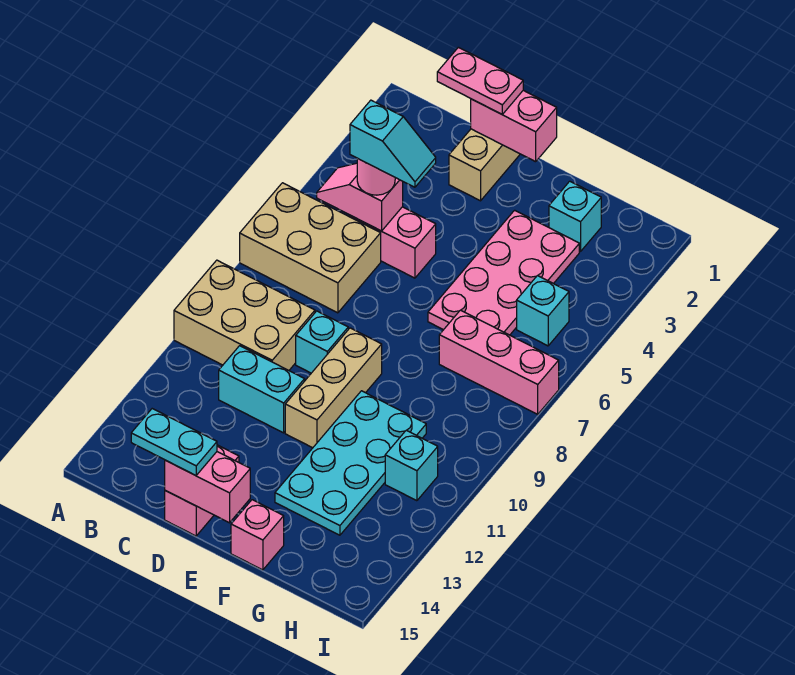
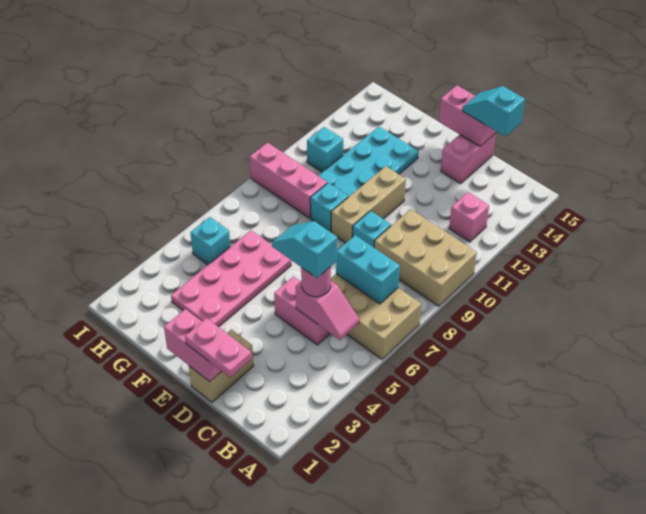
cyan 1x2 brick [219,346,305,433] -> cyan 1x2 brick moved to [336,235,400,304]
cyan 1x2 plate [131,409,217,476] -> cyan 1x2 slope [462,86,525,136]
pink 1x1 brick [231,500,284,570] -> pink 1x1 brick moved to [449,192,489,242]
cyan 1x1 brick [549,181,601,252] -> cyan 1x1 brick moved to [310,183,348,232]
pink 1x3 brick [439,310,559,414] -> pink 1x3 brick moved to [250,143,327,218]

